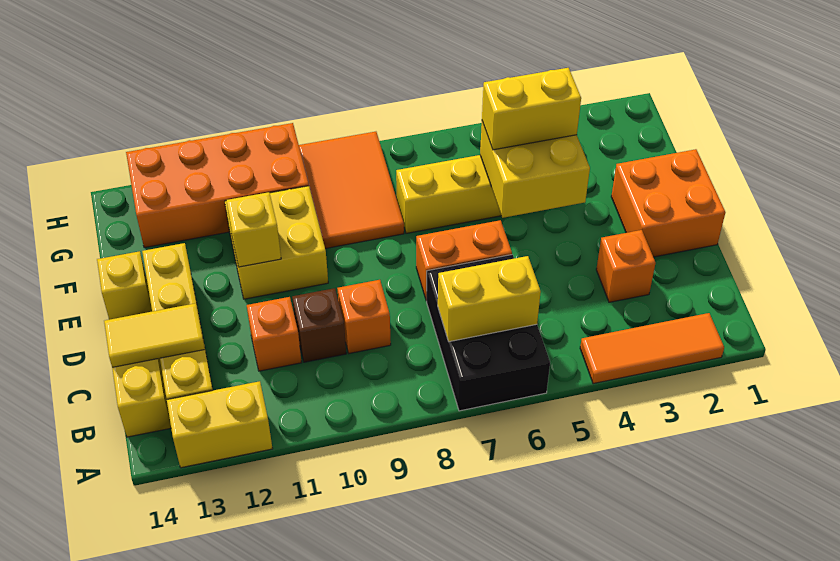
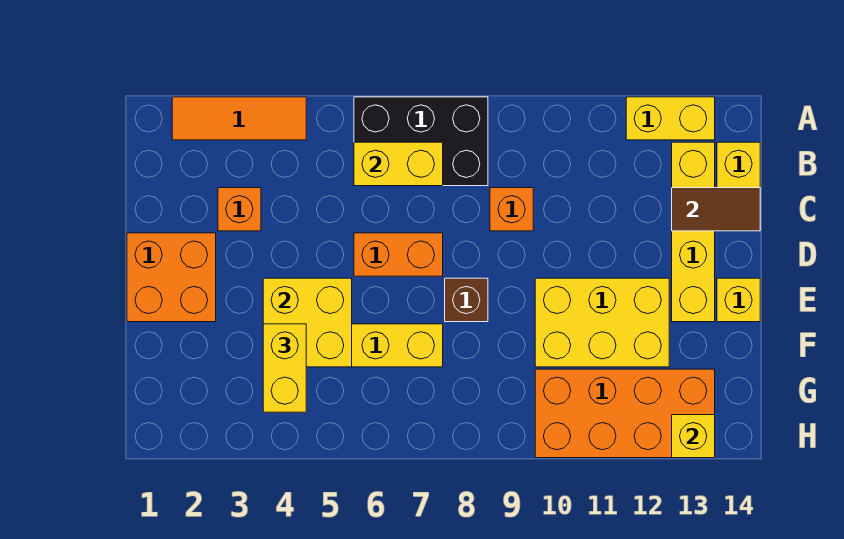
black 2x3 brick [427,255,550,411] -> black 2x3 brick turned to [354,97,488,186]
brown 1x1 brick [292,288,346,362] -> brown 1x1 brick moved to [445,278,488,322]
orange 1x1 brick [247,297,302,371] -> none
yellow 1x2 tile [104,303,205,367] -> brown 1x2 tile [672,188,760,231]
yellow 2x2 brick [225,186,328,299] -> yellow 2x3 brick [535,278,669,367]
yellow 1x1 brick [226,192,281,267] -> yellow 1x1 brick moved to [672,415,715,458]
yellow 1x2 brick [482,68,581,150] -> yellow 1x2 brick turned to [263,324,306,412]
orange 2x3 tile [299,132,404,249] -> none

